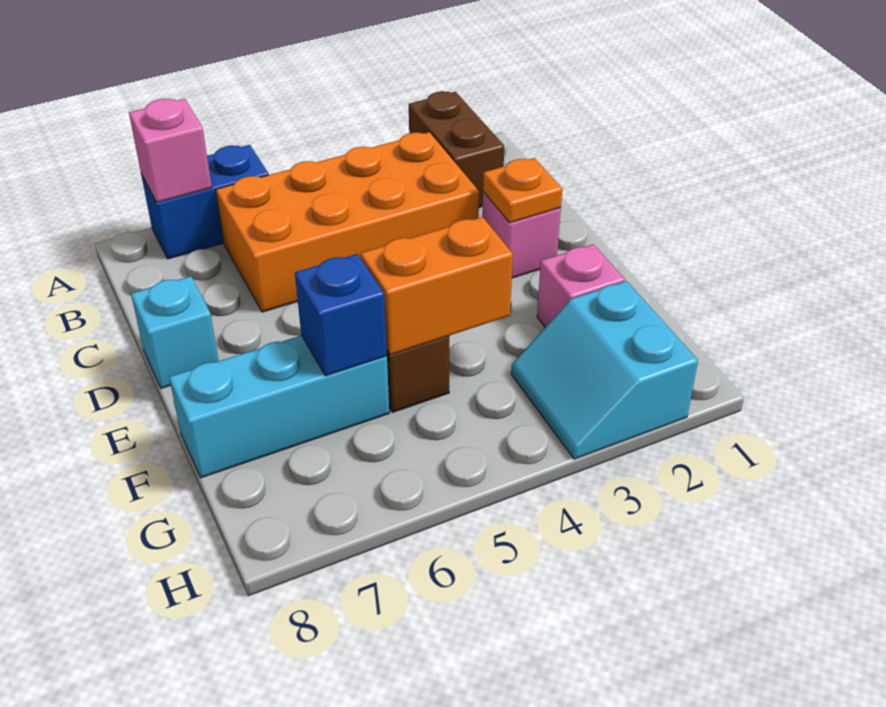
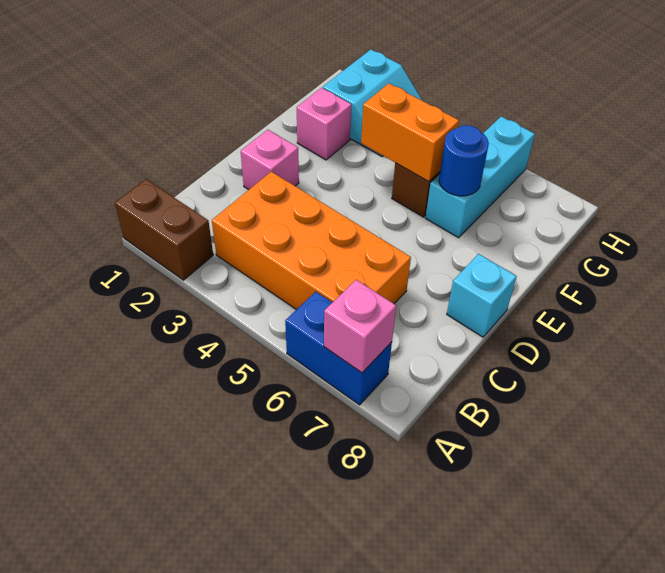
brown 1x2 brick [409,91,504,207] -> brown 1x2 brick turned to [115,179,213,280]
orange 1x1 plate [483,158,562,223] -> none
cyan 1x3 brick [169,335,389,478] -> cyan 1x3 brick turned to [426,116,535,238]
blue 1x1 brick [295,254,387,376] -> blue 1x1 round brick [439,125,489,196]

